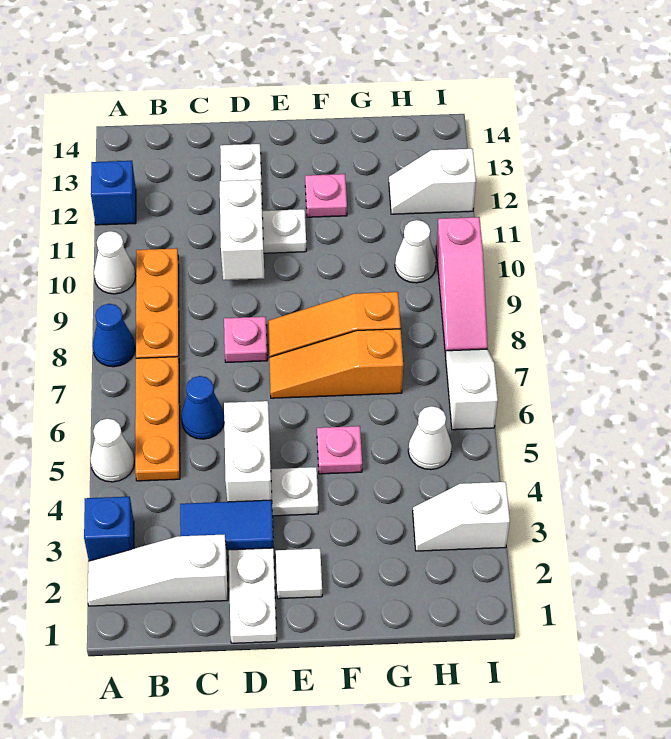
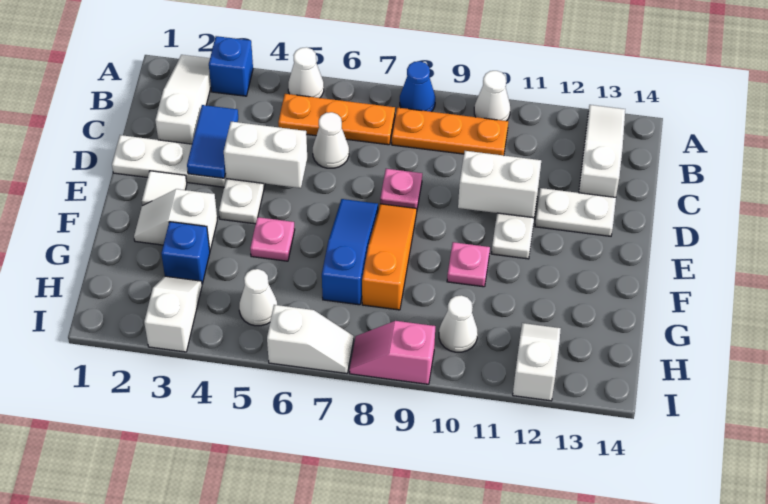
blue 1x1 brick [91,161,136,225] -> blue 1x1 brick moved to [161,222,210,284]
none -> white 1x3 slope [579,105,625,197]
blue 1x1 cone [181,376,224,439] -> white 1x1 cone [313,112,349,168]
orange 1x3 slope [269,329,403,398] -> blue 1x3 slope [322,199,378,305]
none -> white 1x2 slope [134,189,217,250]
pink 1x1 plate [305,174,347,217] -> pink 1x1 plate moved to [447,242,490,287]
pink 1x3 slope [436,217,488,354] -> pink 1x2 slope [350,321,435,384]

